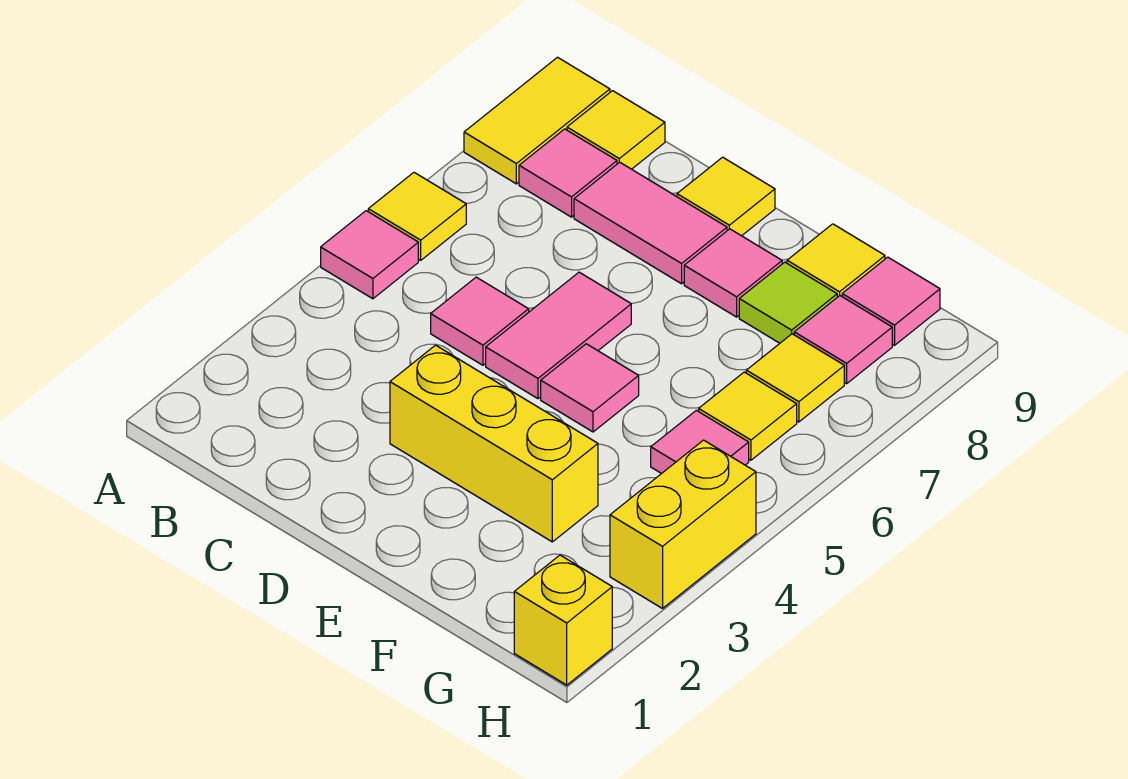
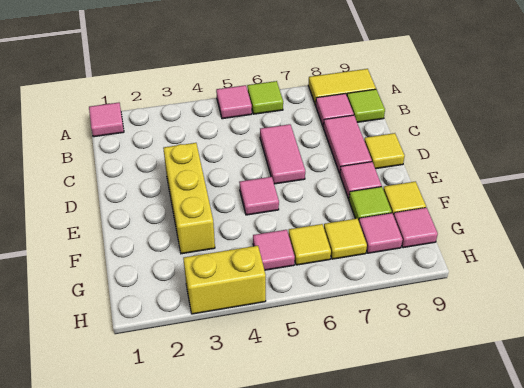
yellow 1x1 tile [368,173,466,260] -> lime 1x1 tile [247,81,283,114]
yellow 1x1 tile [567,91,665,169] -> lime 1x1 tile [347,89,385,122]
pink 1x1 tile [431,277,529,365] -> pink 1x1 tile moved to [89,103,124,137]
pink 1x2 tile [486,272,631,399] -> pink 1x2 tile turned to [260,124,305,184]
yellow 1x1 brick [514,555,612,685] -> none

